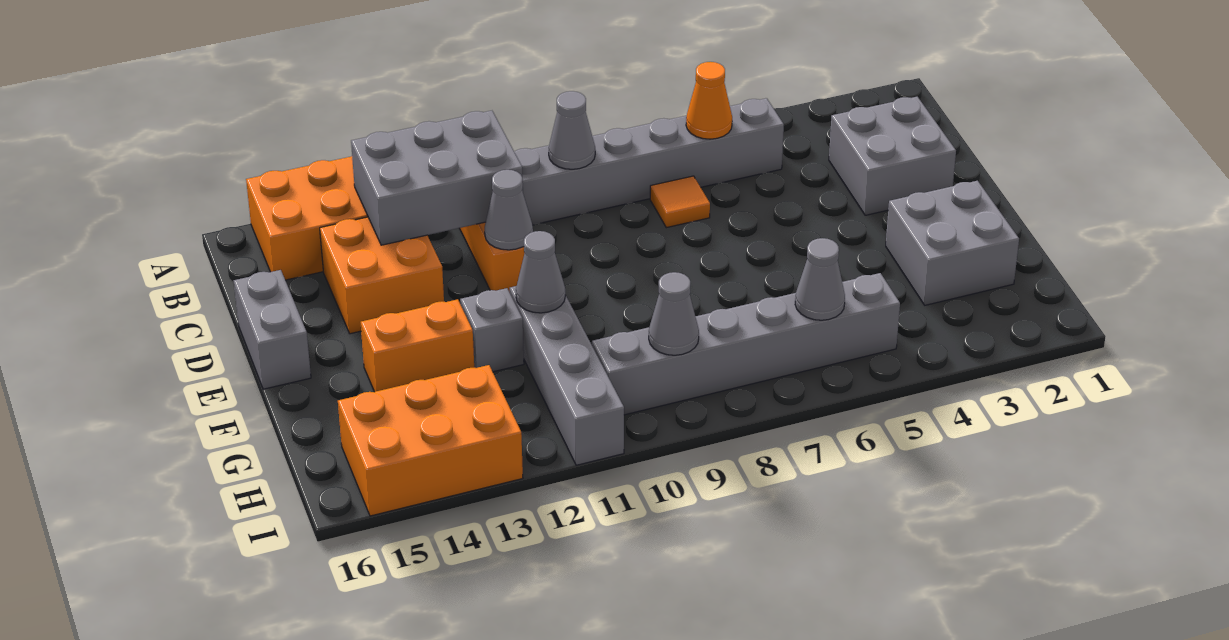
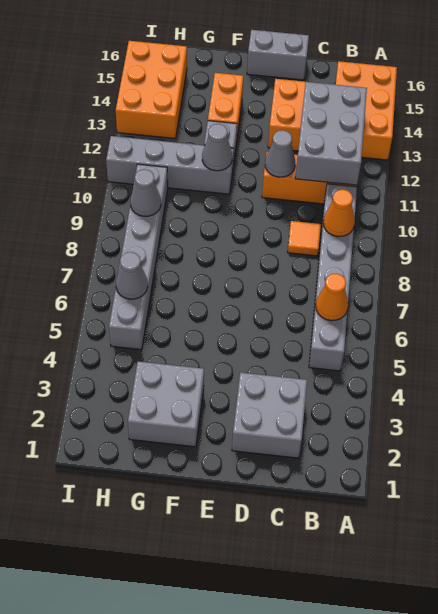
grey 1x1 cone [549,91,595,169] -> orange 1x1 cone [323,190,355,237]
orange 1x1 tile [650,176,710,228] -> orange 1x1 tile moved to [288,221,321,256]

